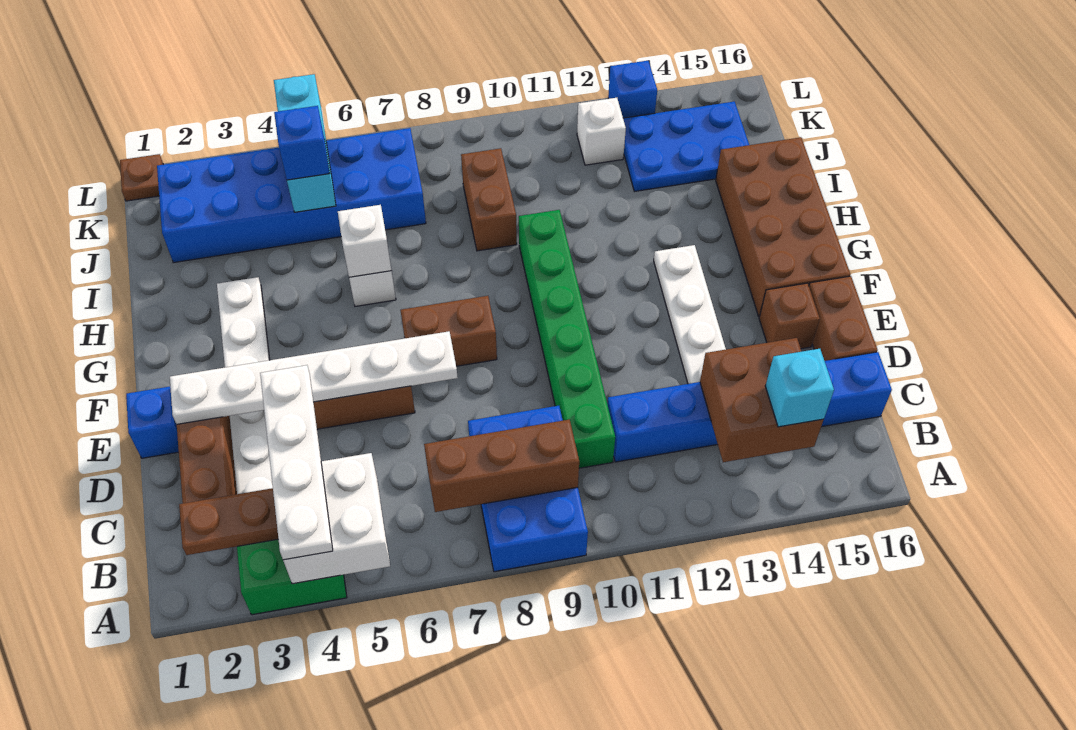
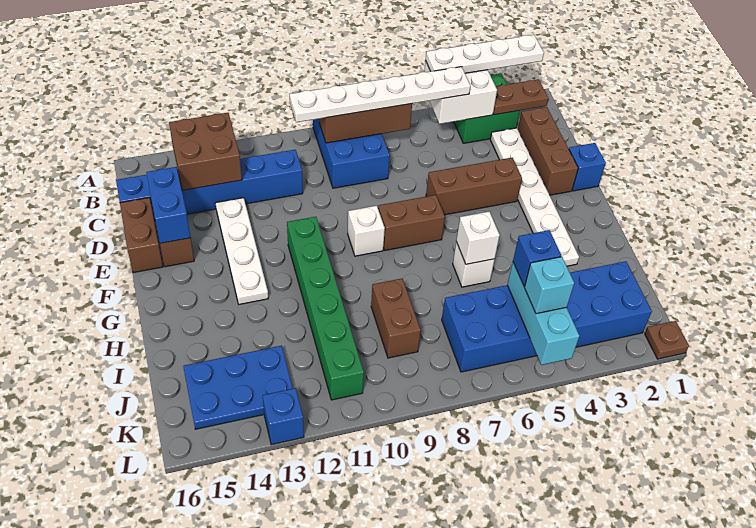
white 1x4 plate [260,365,333,560] -> white 1x4 plate turned to [426,35,544,73]
cyan 1x1 brick [765,349,834,427] -> cyan 1x1 brick moved to [524,257,574,314]
green 1x6 brick [519,210,615,468] -> green 1x6 brick moved to [287,217,364,400]
none -> blue 1x2 brick [146,167,191,243]
white 1x6 plate [170,331,458,424] -> white 1x6 plate moved to [290,67,470,122]
brown 2x4 brick [716,137,850,317] -> none
white 1x1 brick [577,98,626,165] -> white 1x1 brick moved to [348,206,385,256]

